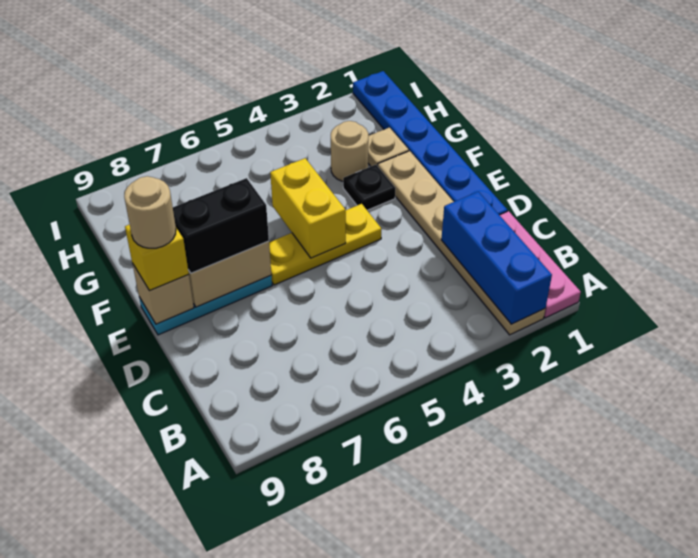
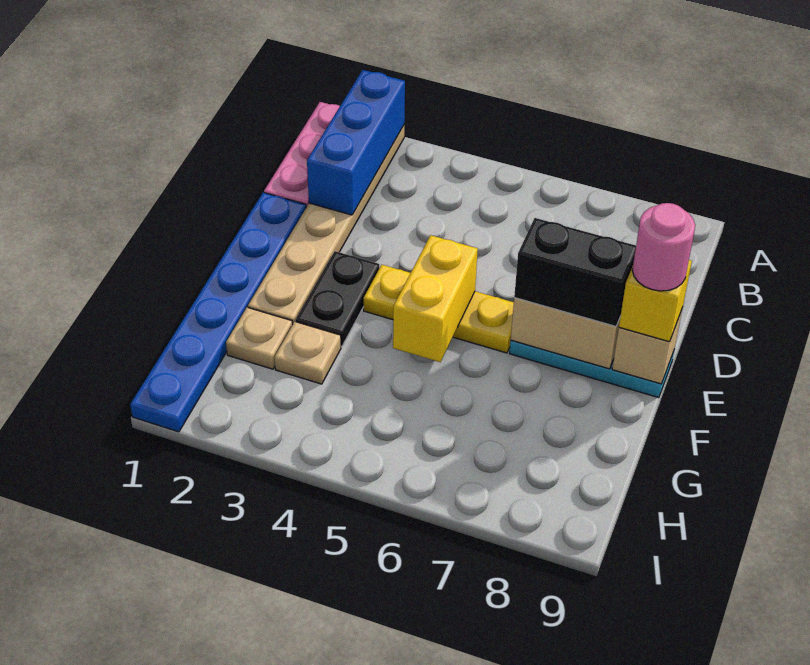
tan 1x1 round brick [124,176,176,248] -> pink 1x1 round brick [632,203,695,291]
black 1x1 plate [343,165,395,210] -> black 1x2 plate [296,251,379,347]
tan 1x1 round brick [331,121,368,181] -> tan 1x1 plate [274,322,341,384]

